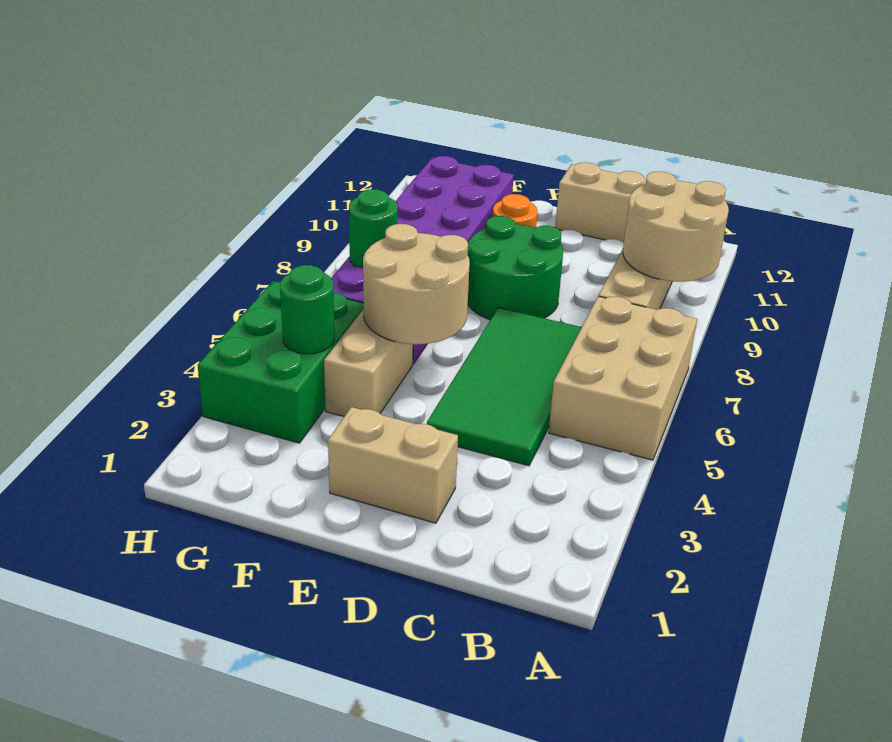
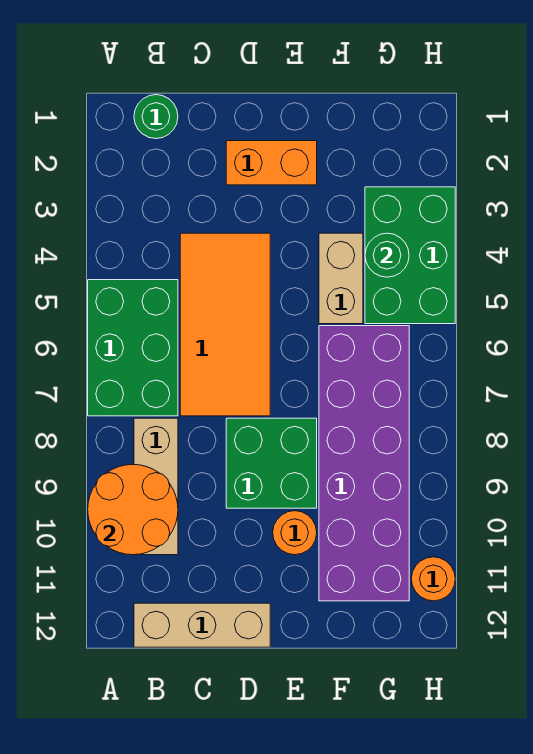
tan 2x3 brick [549,296,697,460] -> green 2x3 brick [88,280,178,416]
tan 2x2 round brick [623,171,729,282] -> orange 2x2 round brick [88,465,178,555]
green 2x4 tile [427,308,582,466] -> orange 2x4 tile [180,233,270,416]
tan 1x2 brick [328,407,458,523] -> orange 1x2 brick [226,141,317,185]
green 2x2 round brick [468,216,563,320] -> green 2x2 brick [226,418,317,508]
tan 2x2 round brick [363,224,470,344] -> none
green 1x1 round brick [349,189,398,268] -> green 1x1 round brick moved to [134,95,178,139]
none -> orange 1x1 round brick [411,557,455,601]

